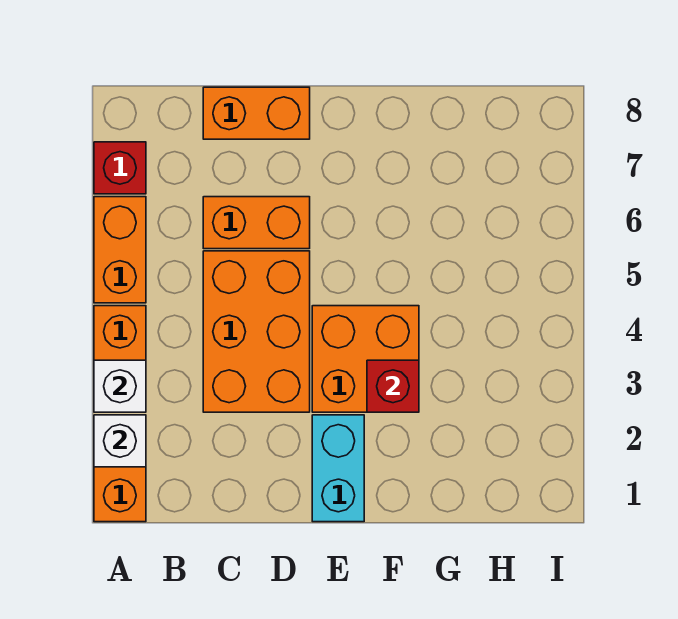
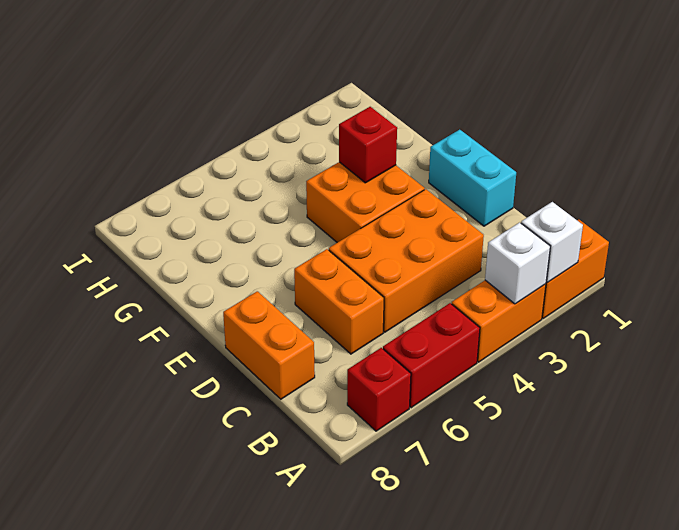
orange 1x2 brick [94,197,146,303] -> red 1x2 brick [383,303,480,408]
cyan 1x2 brick [312,415,364,522] -> cyan 1x2 brick turned to [429,130,516,226]

